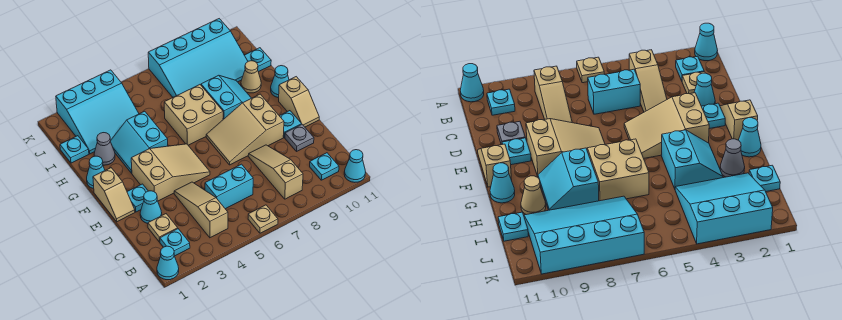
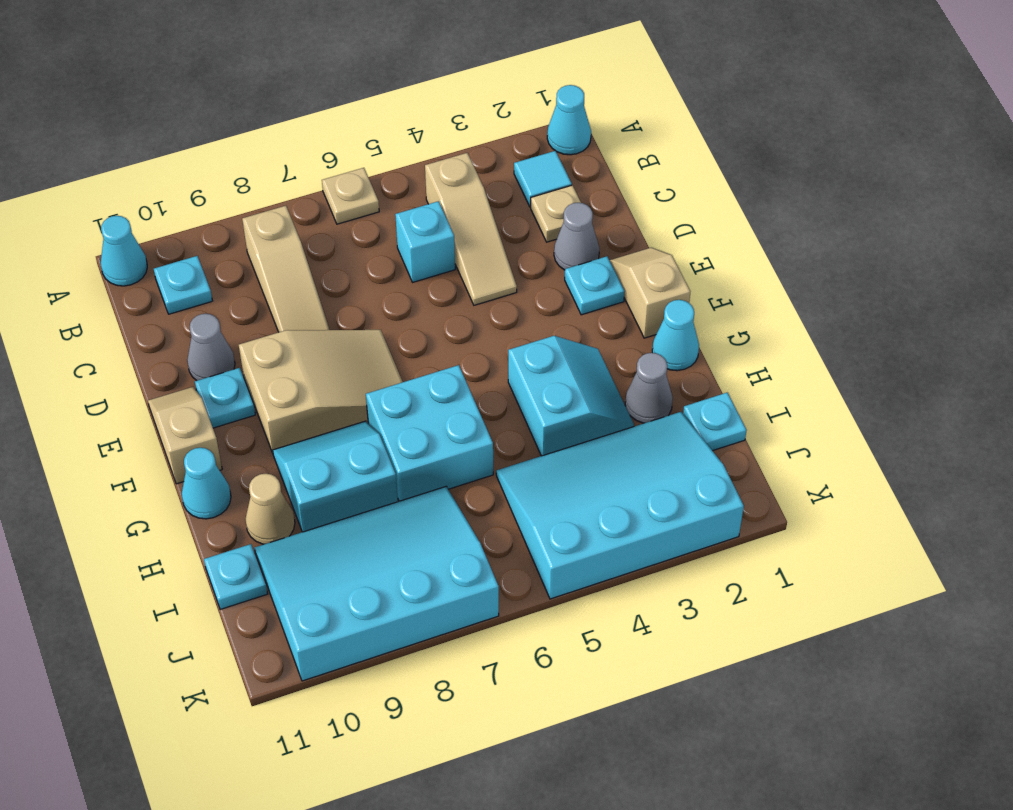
cyan 1x1 plate [160,229,190,256] -> cyan 1x1 tile [514,151,572,207]
cyan 1x2 brick [205,164,253,209] -> cyan 1x1 brick [395,201,455,282]
cyan 1x1 cone [140,191,162,224] -> grey 1x1 cone [554,203,599,270]
grey 1x1 plate [285,125,314,151] -> grey 1x1 cone [187,314,235,380]
tan 2x3 slope [131,144,210,201] -> none
tan 2x2 brick [164,85,223,145] -> cyan 2x2 brick [366,365,493,501]
cyan 2x2 slope [201,75,251,119] -> cyan 2x2 slope turned to [273,421,398,532]
cyan 3x3 slope [56,70,139,154] -> cyan 3x4 slope [496,412,744,599]

